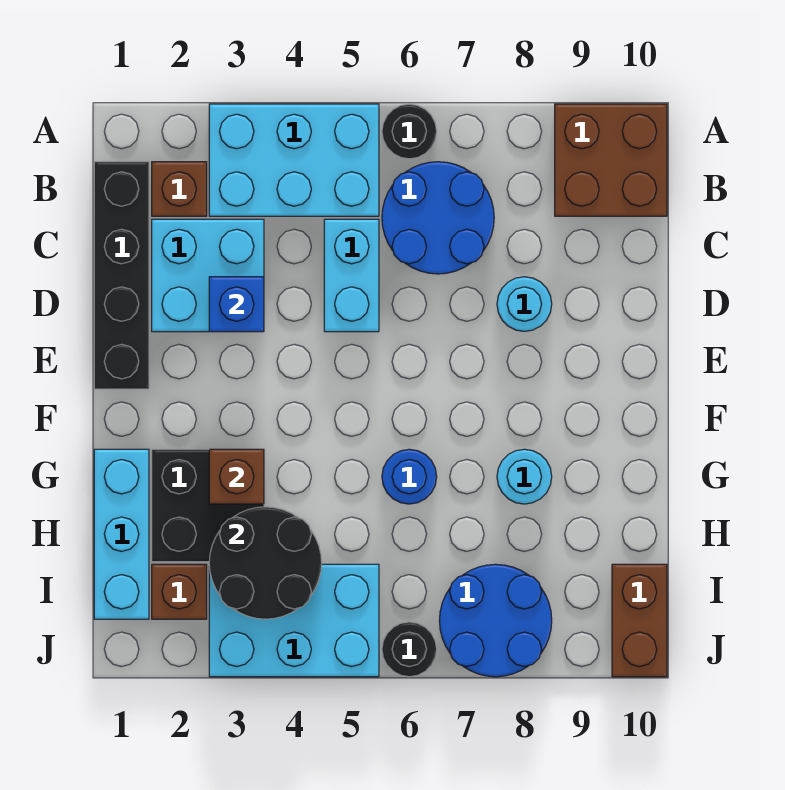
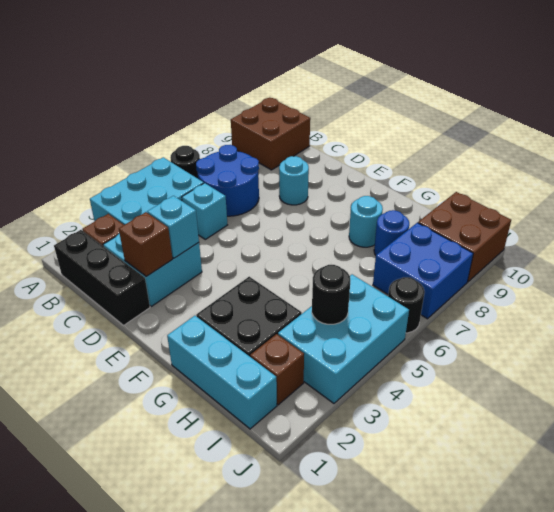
black 1x4 brick [94,162,149,389] -> black 1x3 brick [54,230,150,325]
cyan 1x2 brick [324,219,379,332] -> cyan 1x1 brick [182,183,227,239]
blue 1x1 brick [209,277,264,332] -> cyan 1x1 brick [147,196,199,258]
brown 1x1 brick [209,449,264,504] -> brown 1x1 brick moved to [119,212,173,276]
blue 1x1 round brick [382,449,437,504] -> blue 1x1 round brick moved to [374,210,409,255]
black 2x2 round brick [209,507,322,619] -> black 1x1 round brick [312,265,350,324]
blue 2x2 round brick [439,564,552,677] -> blue 2x2 brick [373,223,473,319]
brown 1x2 brick [612,564,667,677] -> brown 2x2 brick [418,192,511,282]

